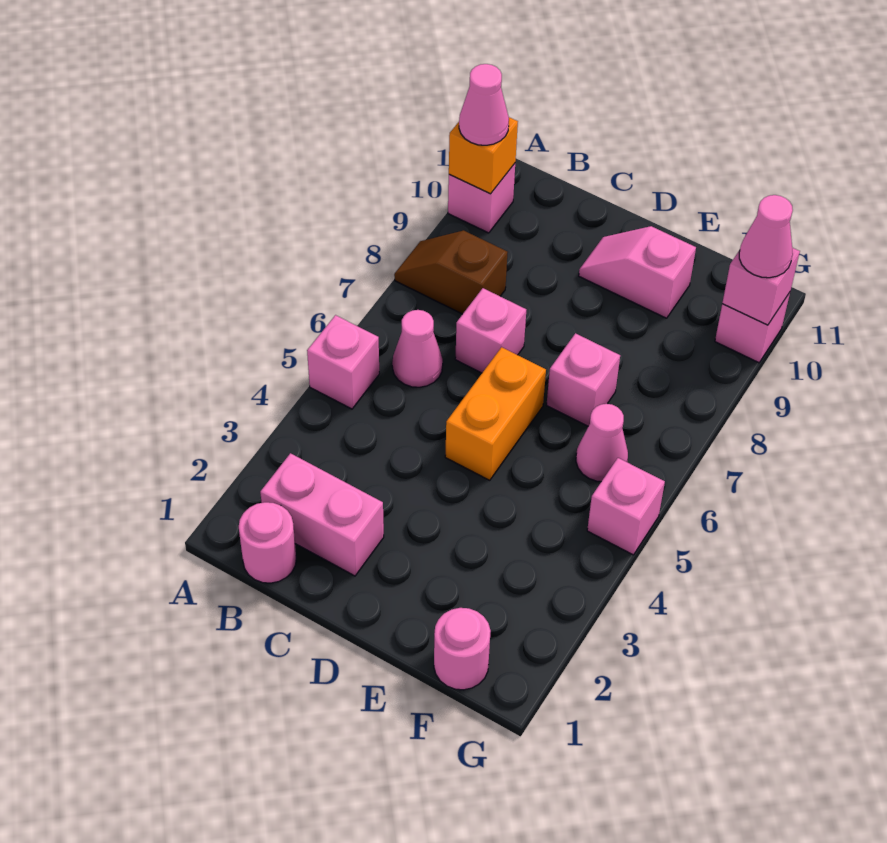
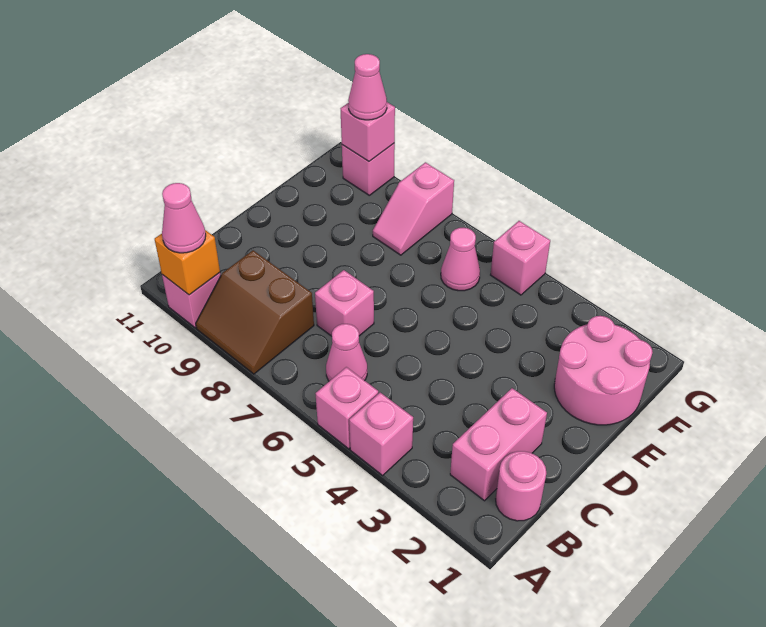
brown 1x2 slope [394,231,508,314] -> brown 2x2 slope [196,250,314,374]
orange 1x2 brick [445,347,546,480] -> none
pink 1x2 slope [579,226,696,318] -> pink 1x2 slope moved to [373,162,454,255]
pink 1x1 brick [547,333,620,426] -> pink 1x1 brick moved to [349,393,413,475]
pink 1x1 round brick [434,608,491,690] -> pink 2x2 round brick [554,316,653,425]

